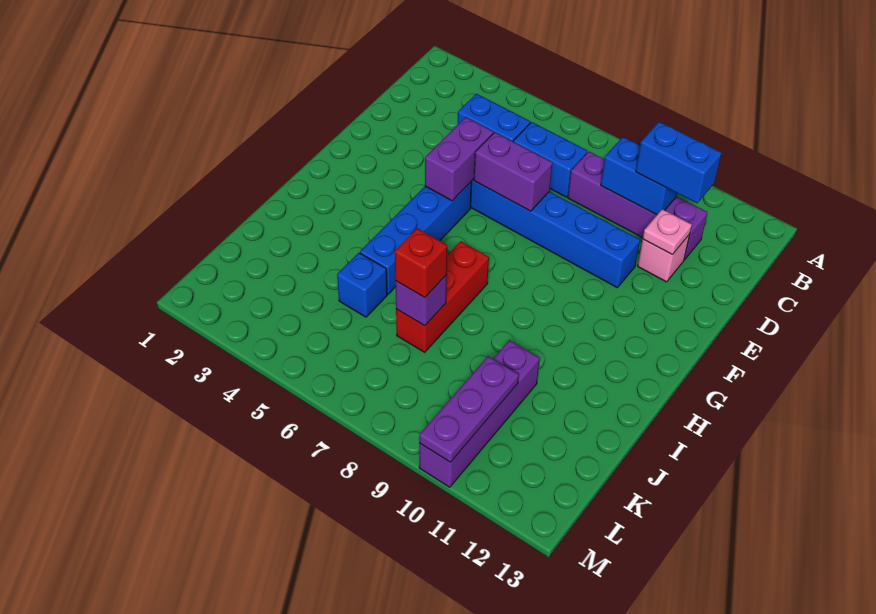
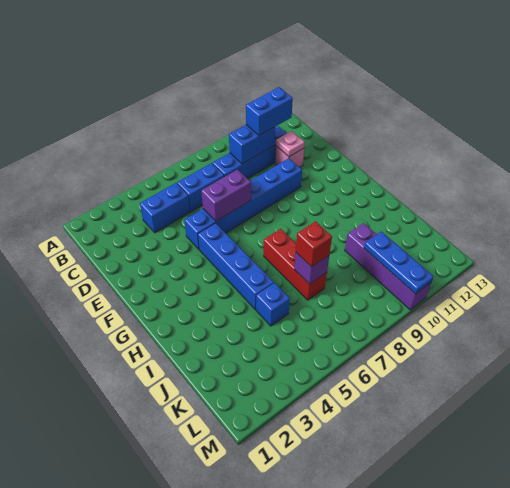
purple 1x4 brick [568,151,708,260] -> blue 1x4 brick [212,126,287,179]
purple 1x2 brick [425,117,493,201] -> none
purple 1x3 plate [419,356,519,462] -> blue 1x3 plate [364,231,434,294]

